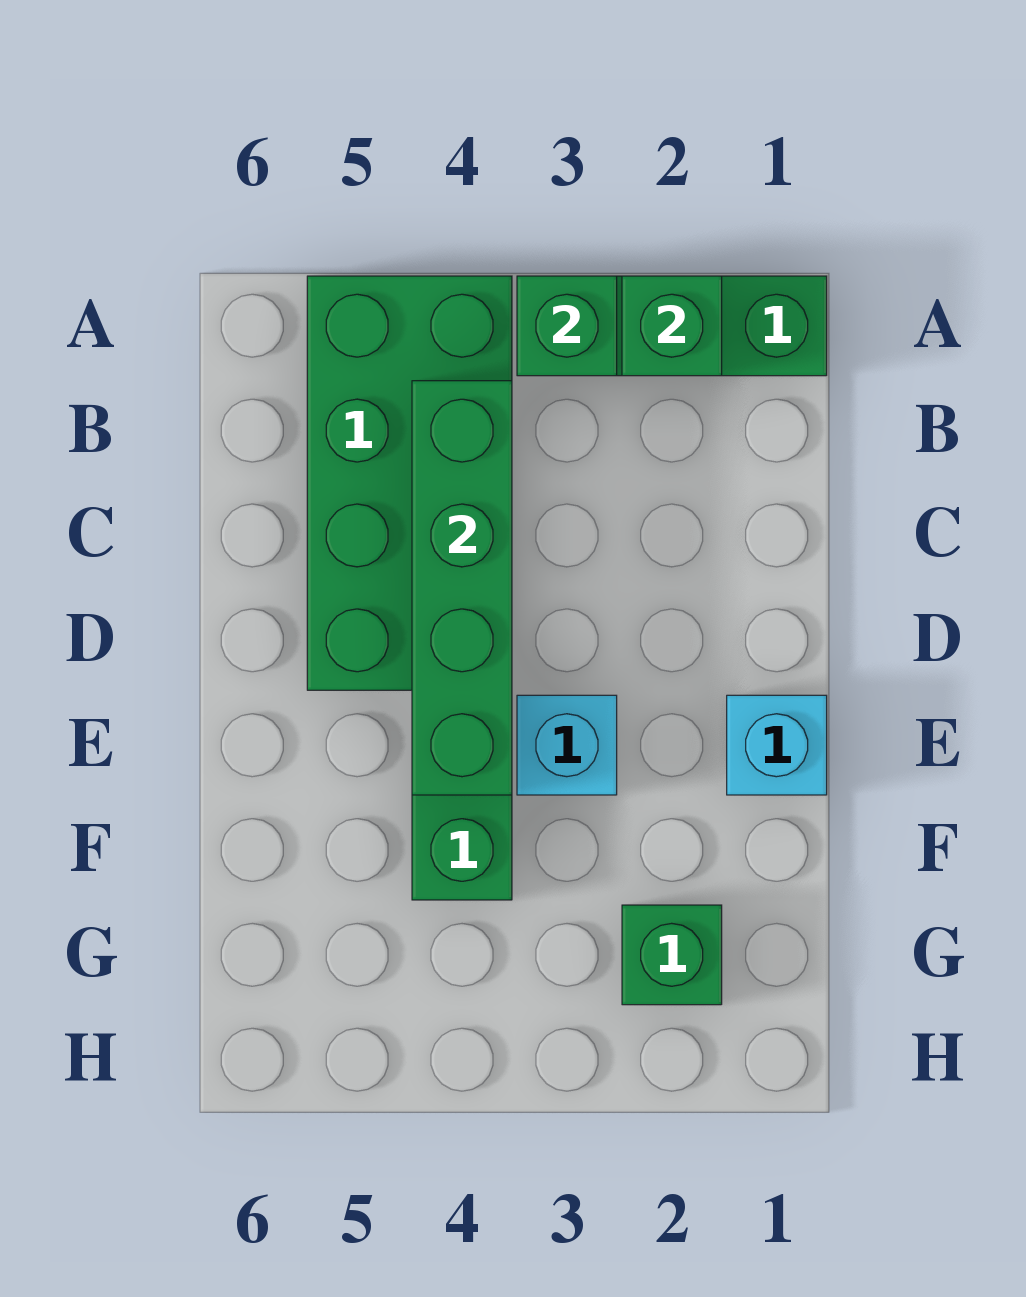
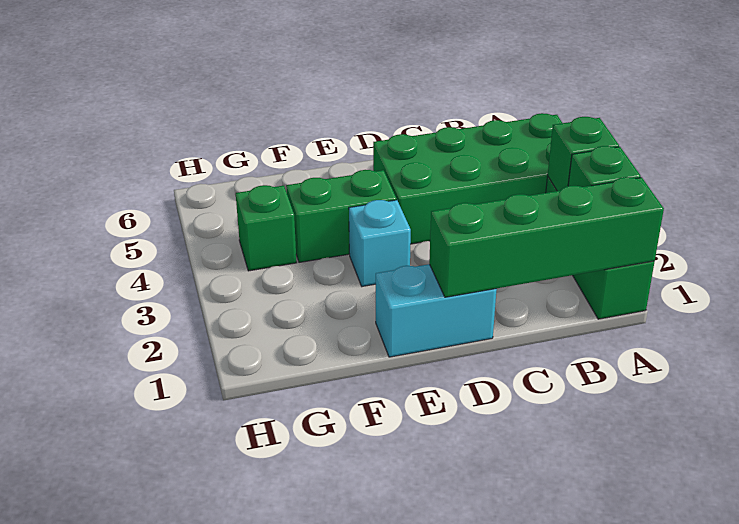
green 1x4 brick [412,381,512,795] -> green 1x4 brick moved to [429,177,664,297]
cyan 1x1 brick [727,695,827,795] -> cyan 1x2 brick [376,264,497,357]
green 1x1 brick [622,905,722,1005] -> green 1x1 brick moved to [236,185,297,271]

